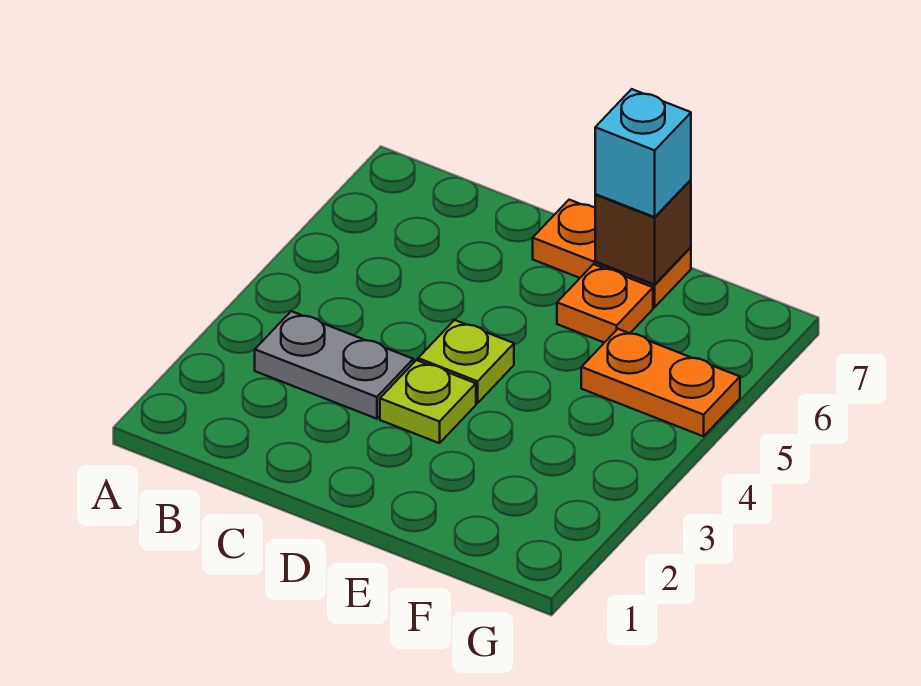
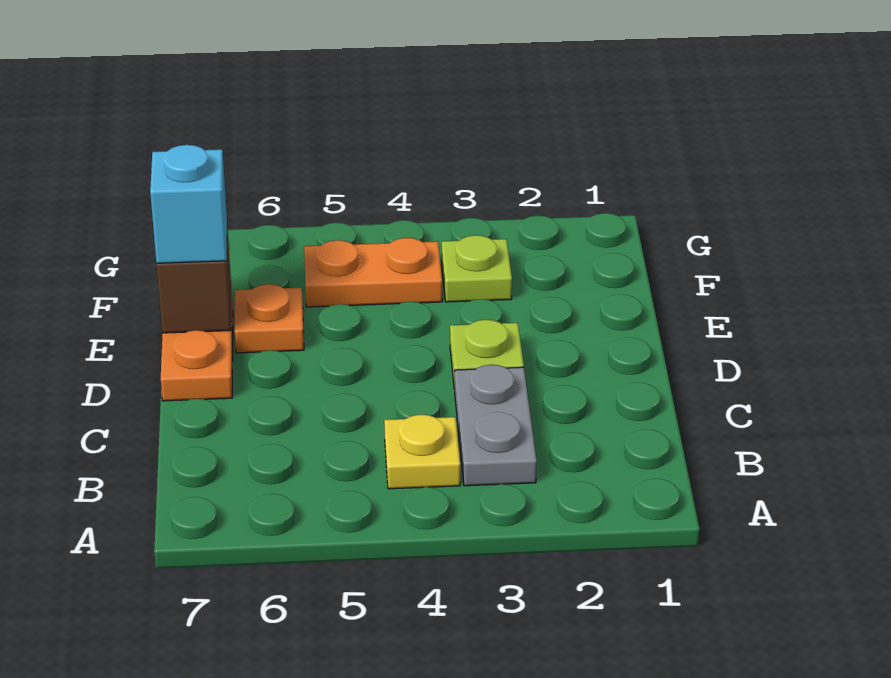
none -> yellow 1x1 plate [384,415,460,489]
lime 1x1 plate [418,320,514,403] -> lime 1x1 plate moved to [442,235,512,302]
orange 1x2 plate [581,329,740,436] -> orange 1x2 plate turned to [304,238,442,307]

